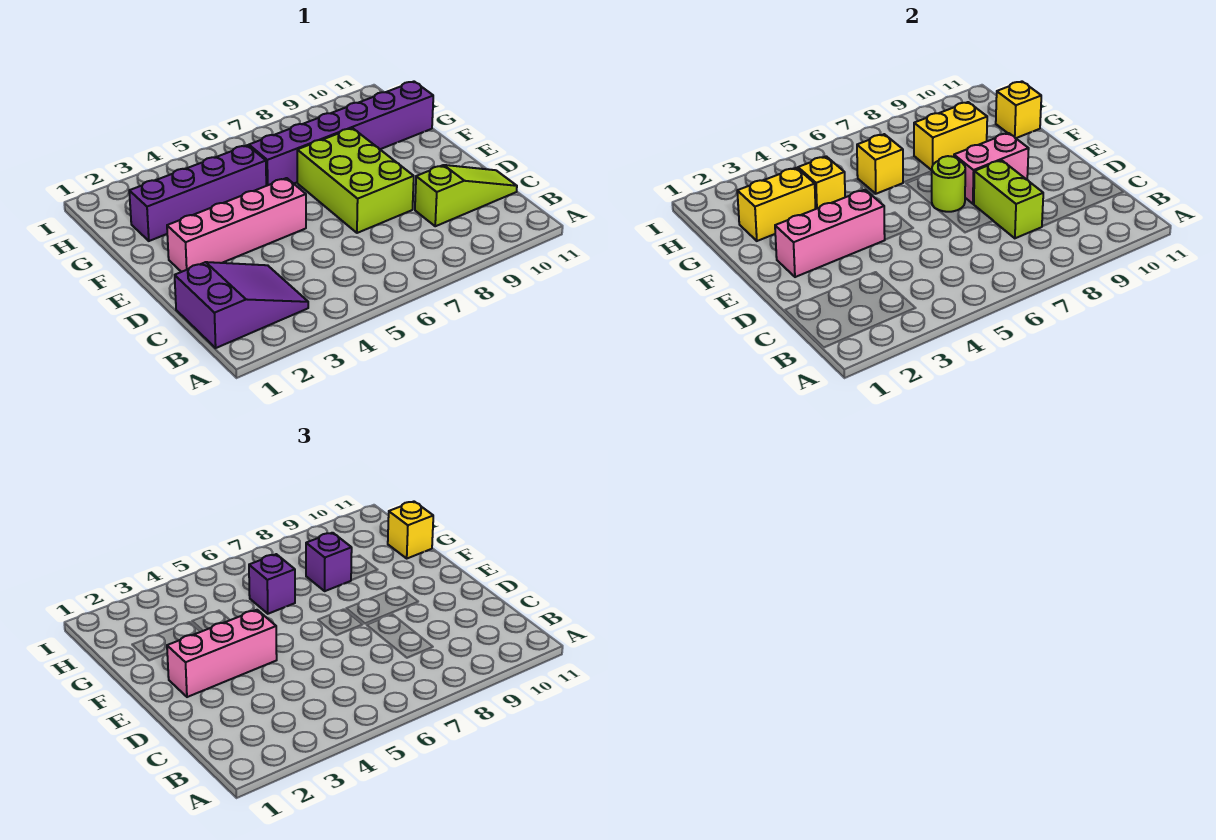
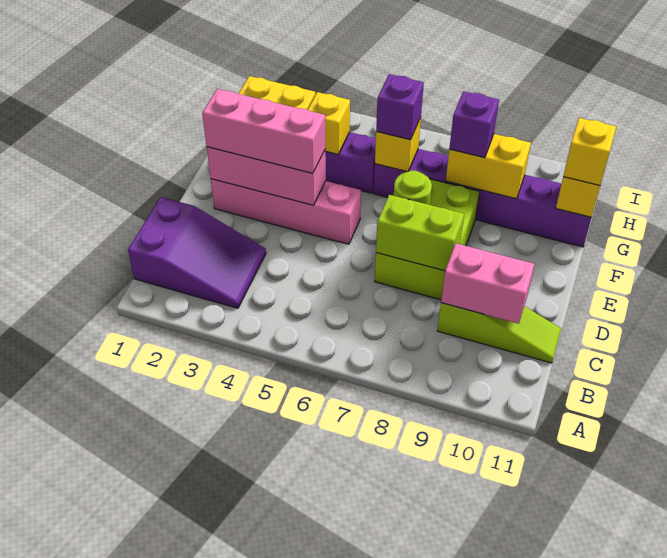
lime 1x2 brick [974,160,1043,238] -> lime 1x2 brick turned to [376,195,464,271]
pink 1x2 brick [954,133,1029,204] -> pink 1x2 brick moved to [441,243,535,324]

